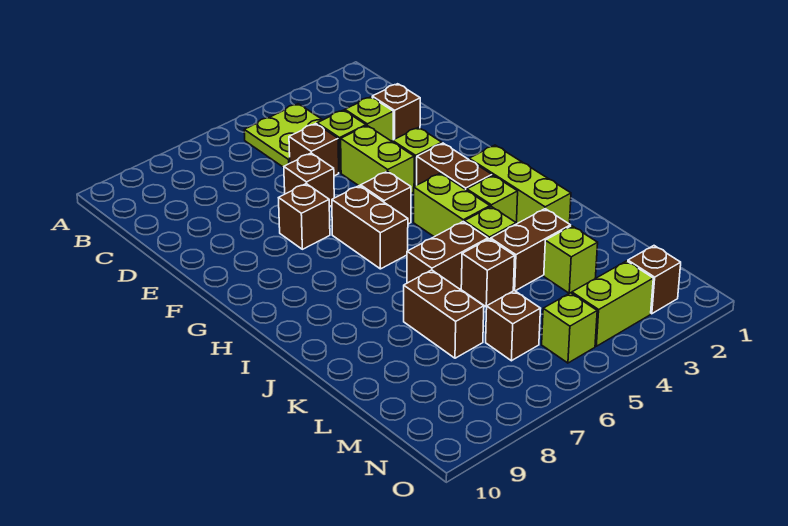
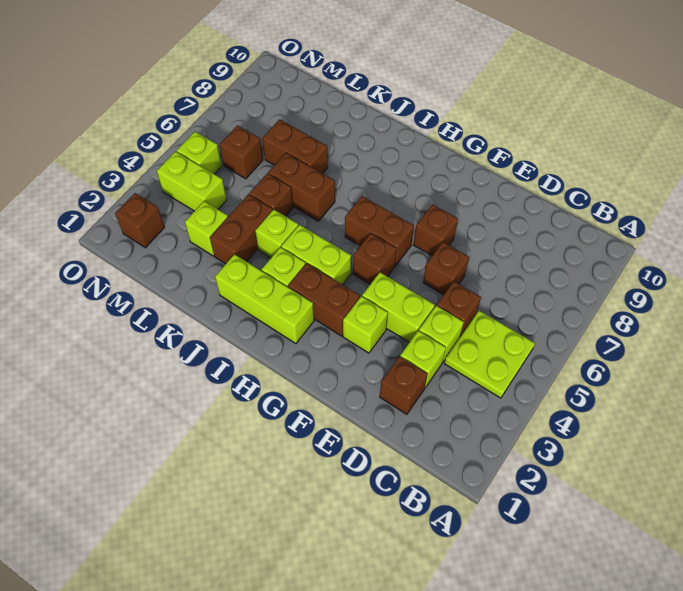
brown 1x2 brick [407,222,488,289] -> brown 1x2 brick turned to [268,153,335,221]
lime 1x2 brick [572,261,653,346] -> lime 1x2 brick turned to [157,151,227,211]

